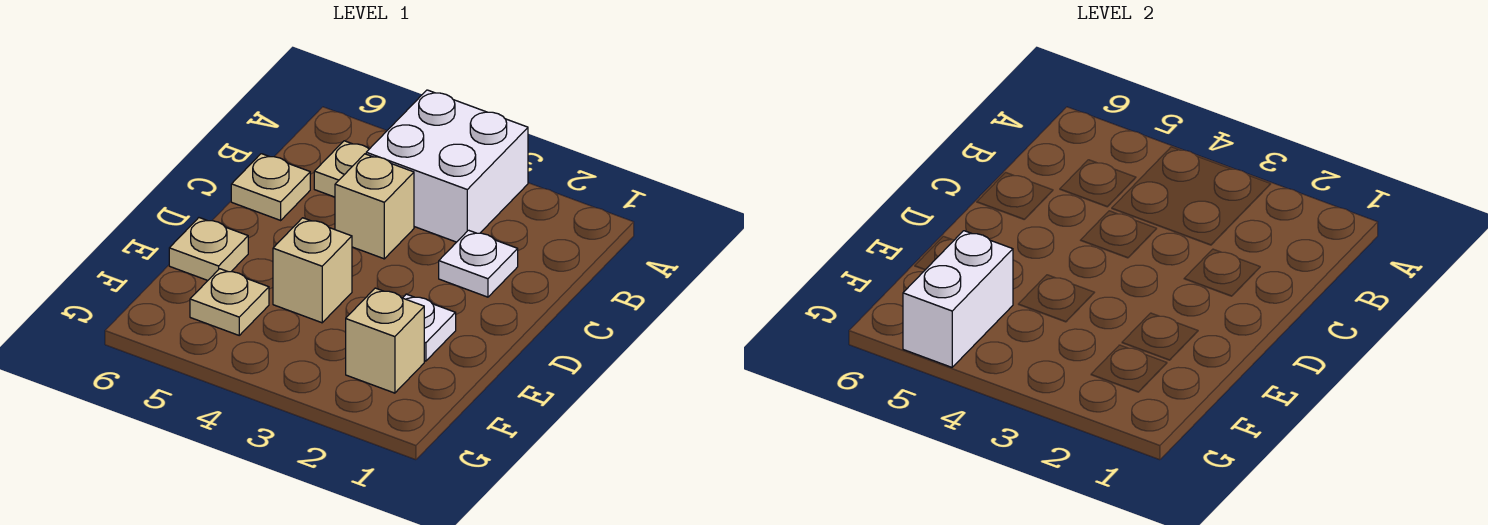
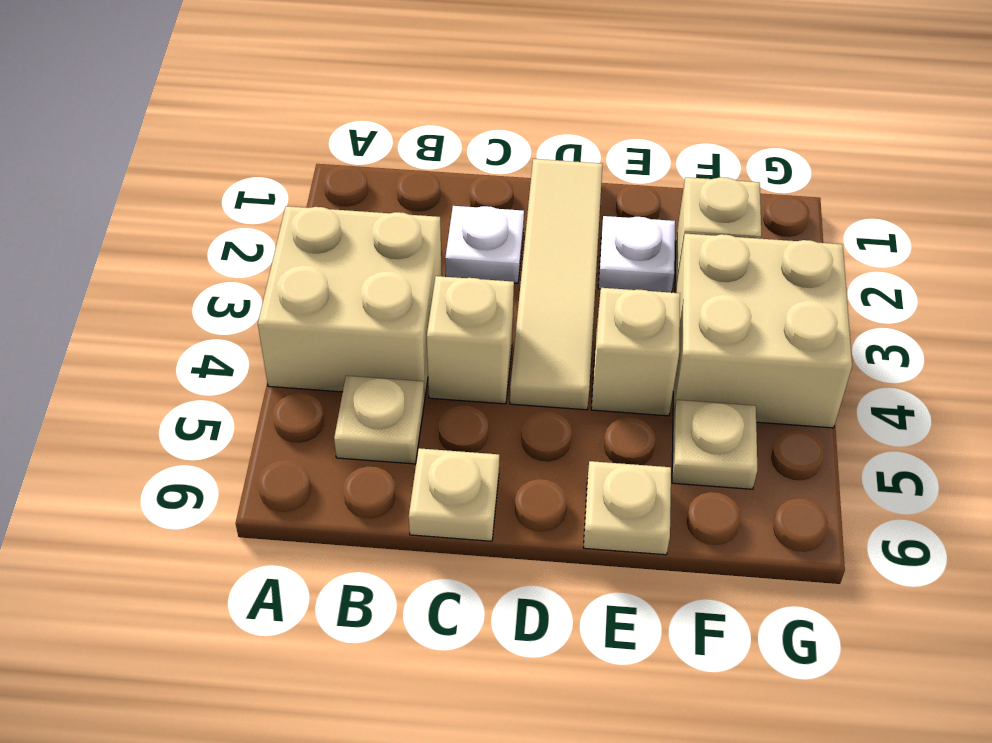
white 2x2 brick [366,90,528,242] -> tan 2x2 brick [258,206,442,398]
none -> tan 1x4 tile [510,159,603,410]
none -> tan 2x2 brick [673,234,852,428]
white 1x2 brick [903,231,1013,367] -> none

